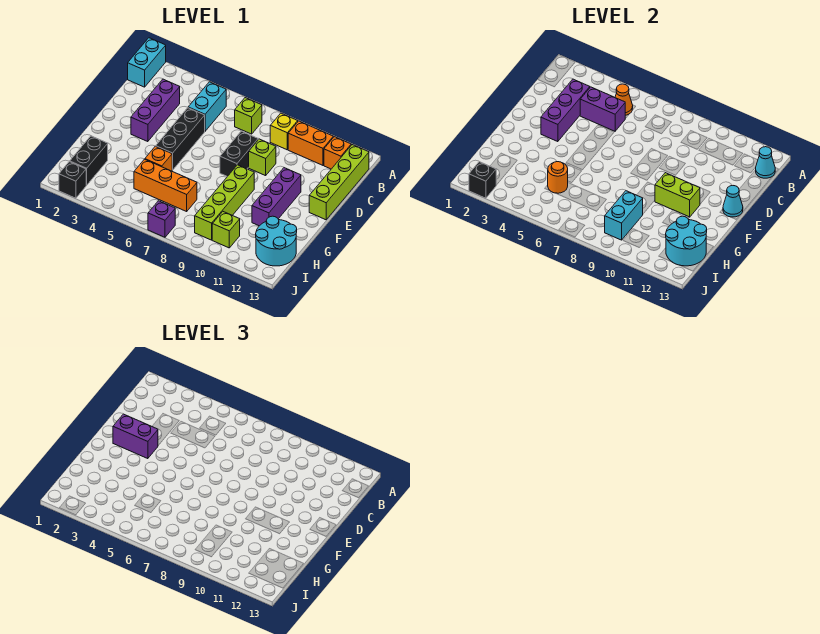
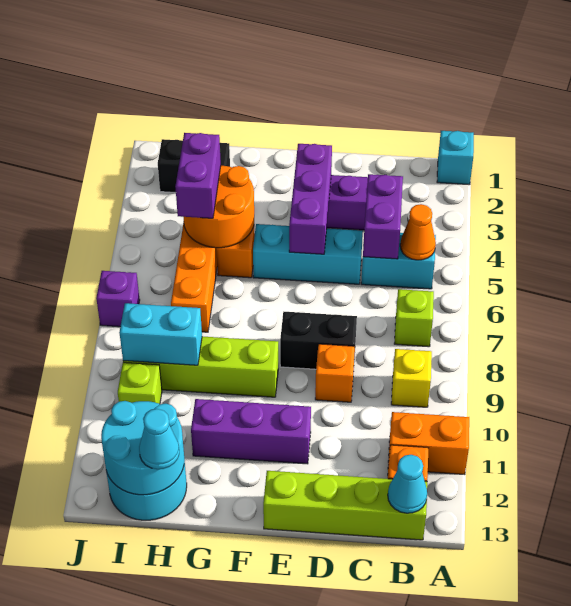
cyan 1x2 brick [128,38,166,87] -> cyan 1x1 brick [437,131,474,185]
orange 1x2 brick [288,121,333,165] -> orange 1x2 brick turned to [388,412,469,475]
purple 1x3 brick [541,79,590,142] -> purple 1x3 brick turned to [289,144,332,254]
black 1x3 brick [156,108,205,170] -> cyan 1x3 brick [253,224,363,284]
lime 1x1 brick [249,139,276,176] -> orange 1x1 brick [315,344,355,402]
purple 1x2 brick [113,414,158,459] -> purple 1x2 brick moved to [175,133,221,218]
cyan 1x1 cone [723,186,743,217] -> cyan 1x1 cone moved to [139,409,179,469]
lime 1x2 brick [655,173,700,217] -> none
orange 1x1 round brick [548,162,568,193] -> orange 2x2 round brick [184,166,254,248]
black 1x1 brick [59,162,86,198] -> none
black 1x1 brick [469,162,496,198] -> none

